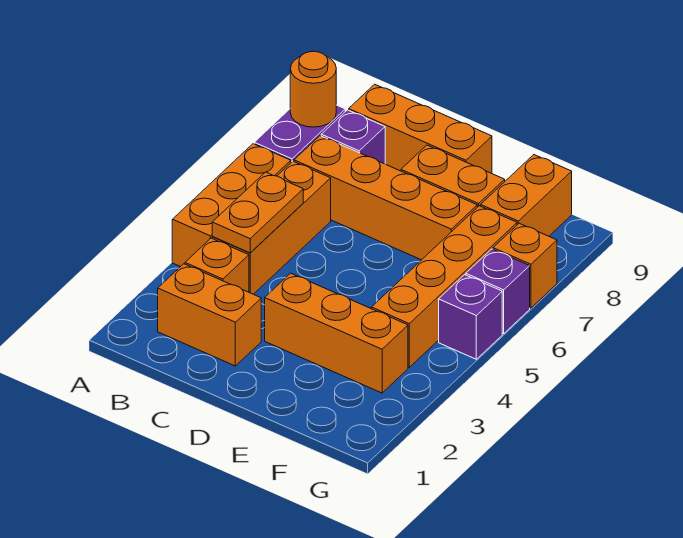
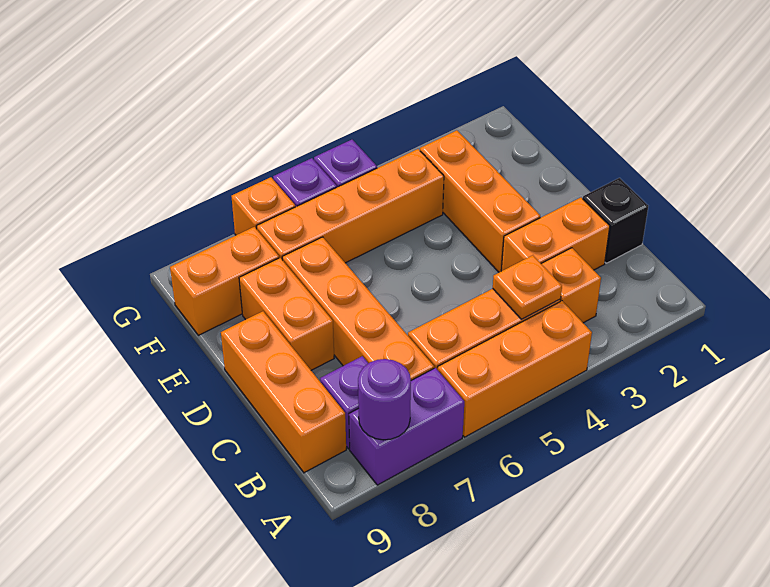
orange 1x1 round brick [290,51,336,127] -> purple 1x1 round brick [358,359,411,440]
orange 1x2 brick [158,264,261,366] -> orange 1x2 brick turned to [501,198,610,271]
orange 1x2 plate [212,172,303,253] -> orange 1x1 plate [493,255,562,319]
none -> black 1x1 brick [583,178,648,263]

